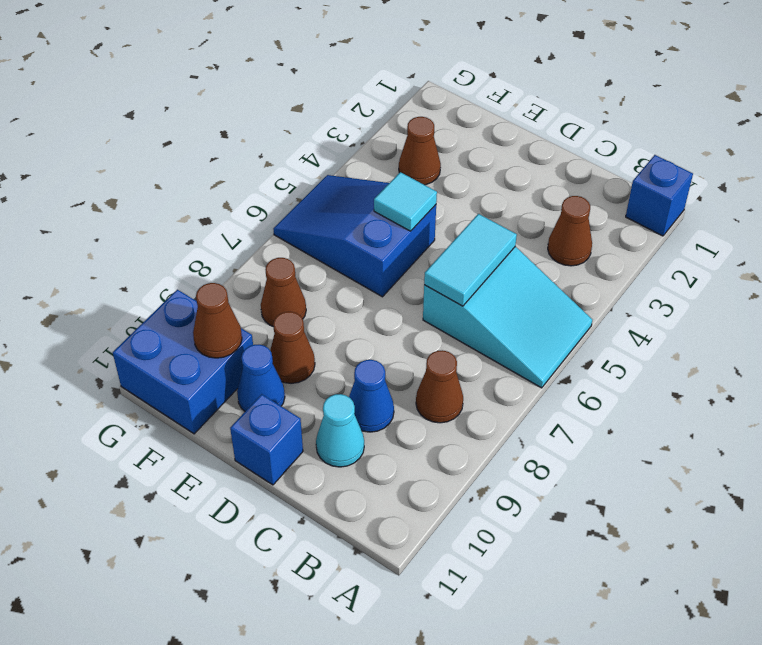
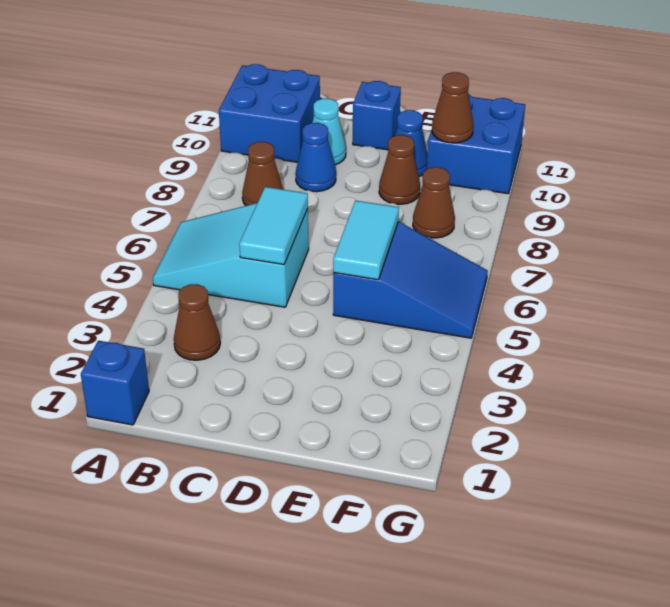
none -> blue 2x2 brick [219,64,320,162]
cyan 1x1 tile [374,172,437,231] -> cyan 1x2 tile [333,201,399,280]
brown 1x1 cone [399,117,441,185] -> none

